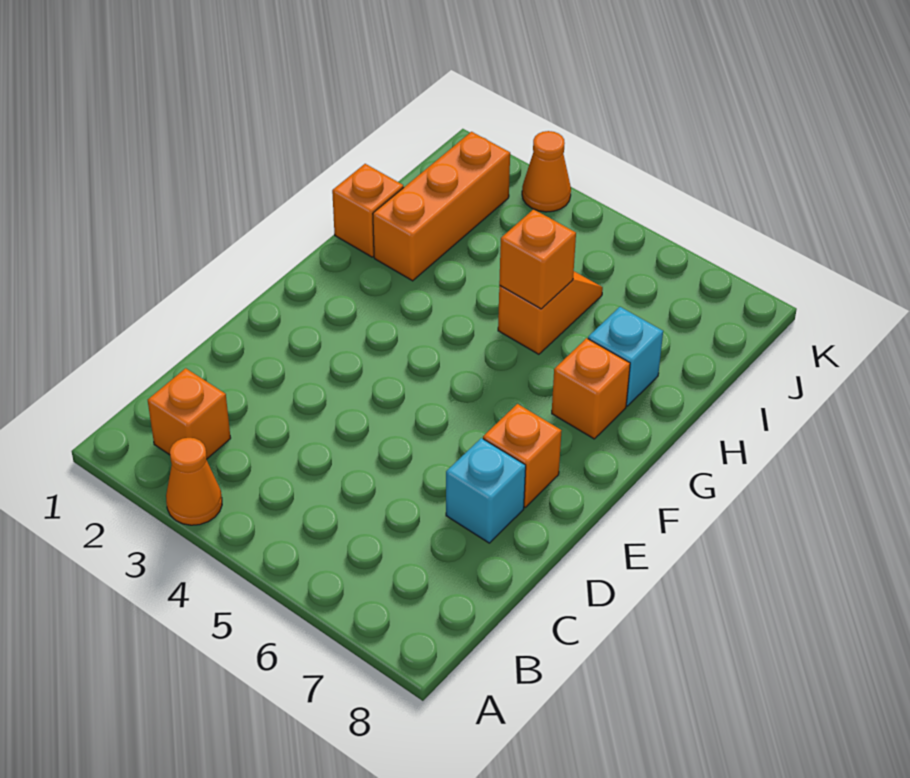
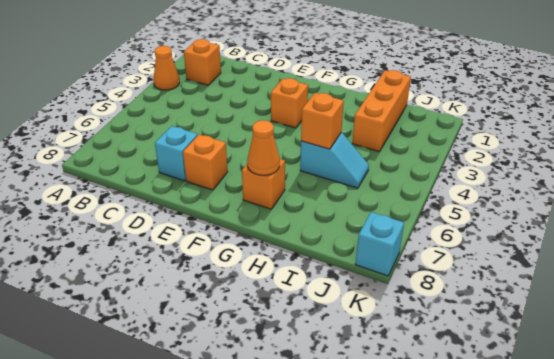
orange 1x1 brick [332,164,404,257] -> orange 1x1 brick moved to [271,78,308,128]
orange 1x3 brick [373,132,510,281] -> orange 1x3 brick turned to [352,70,411,151]
orange 1x2 slope [498,271,603,354] -> cyan 1x2 slope [300,132,369,188]
cyan 1x1 brick [588,307,663,406] -> cyan 1x1 brick moved to [355,212,404,276]
orange 1x1 cone [522,131,571,212] -> orange 1x1 cone moved to [247,120,280,175]

